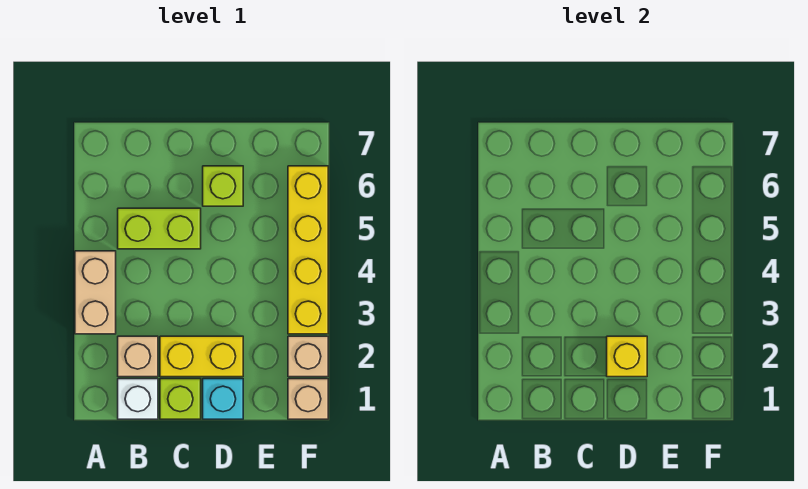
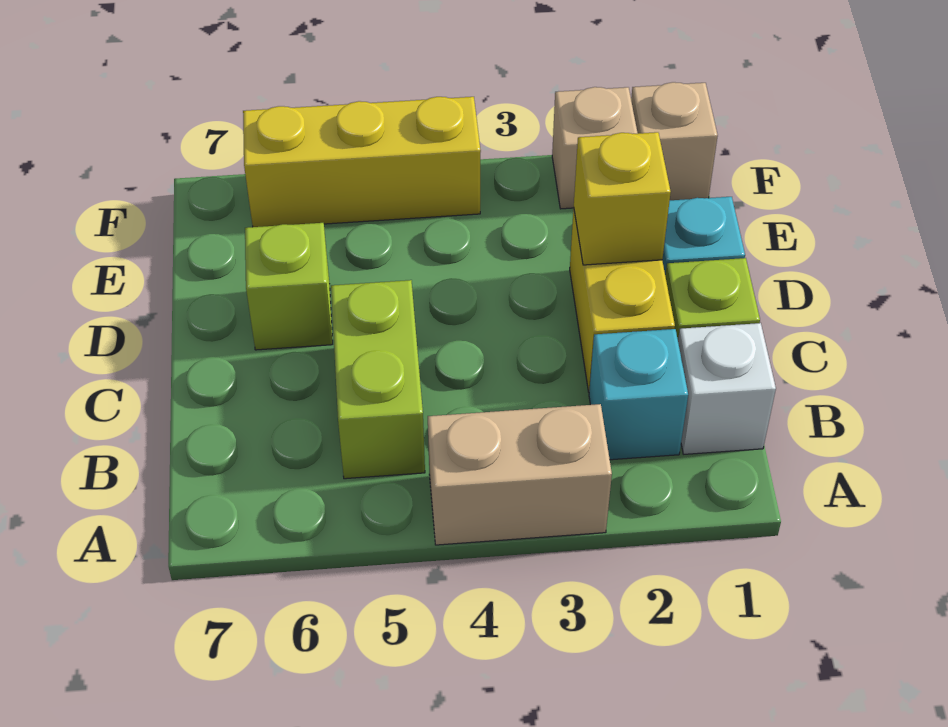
tan 1x1 brick [118,336,158,377] -> cyan 1x1 brick [589,329,688,460]
yellow 1x4 brick [288,166,328,334] -> yellow 1x3 brick [243,97,481,227]

